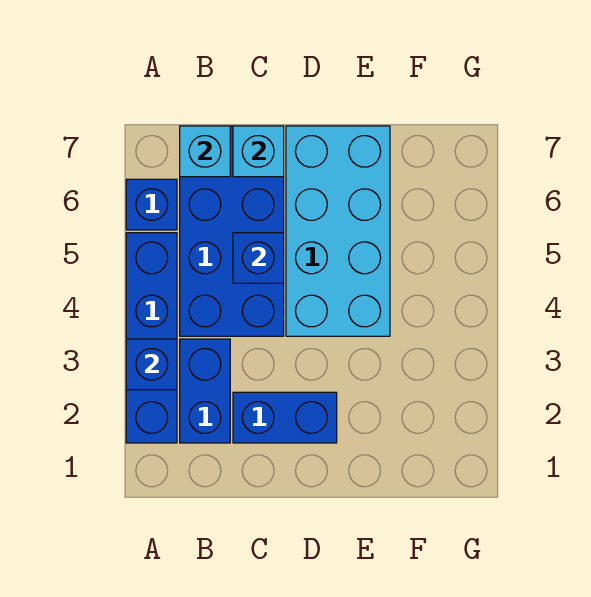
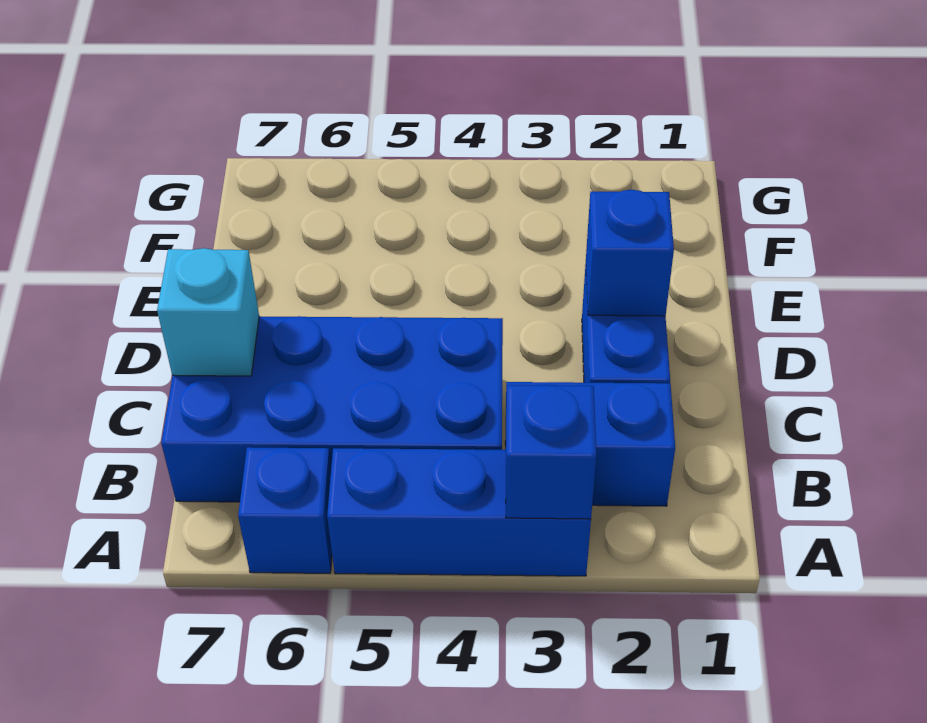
blue 1x4 brick [126,233,177,443] -> blue 1x3 brick [327,448,591,576]
cyan 1x1 brick [180,126,230,177] -> none
blue 1x1 brick [233,233,284,283] -> blue 1x1 brick moved to [586,190,674,316]
cyan 2x4 brick [286,126,390,336] -> none

